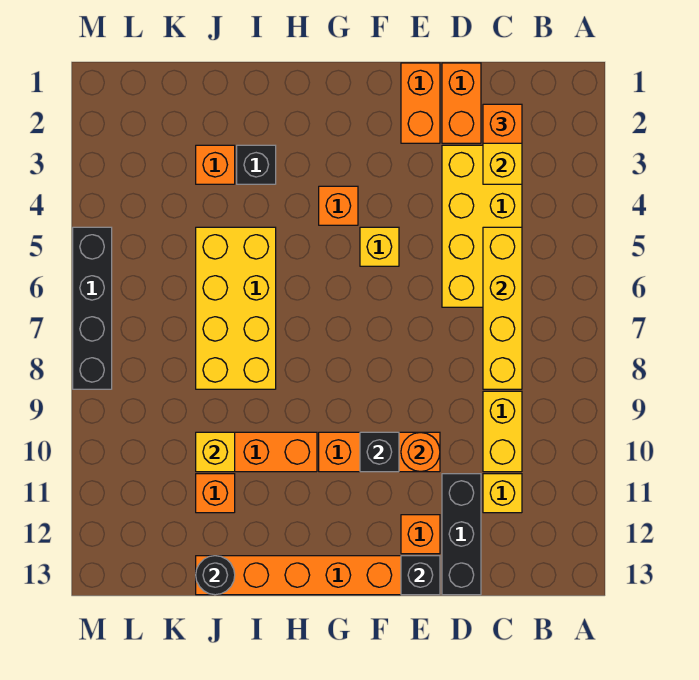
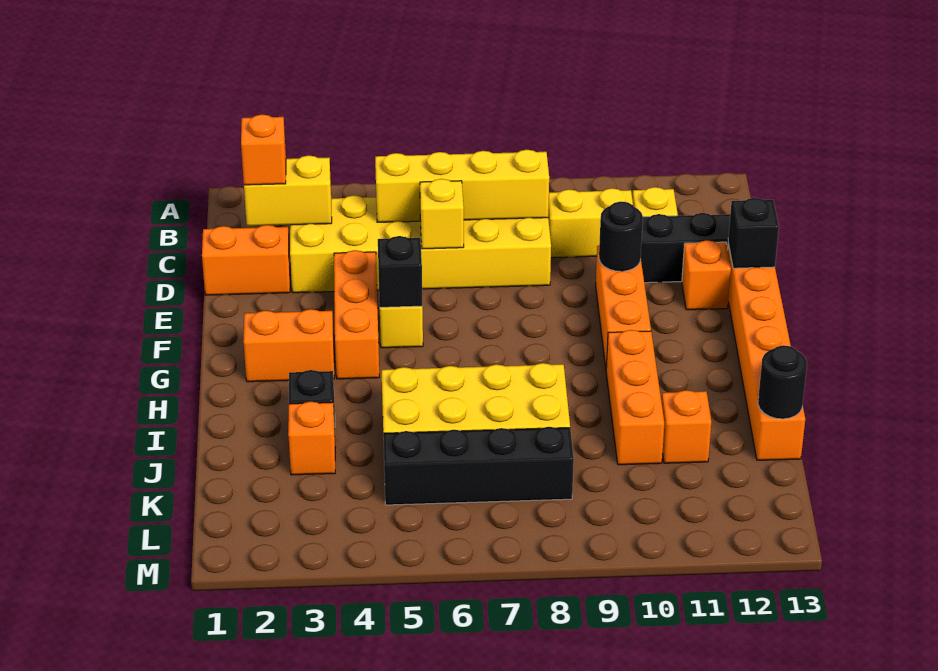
yellow 2x4 brick [442,145,522,307] -> yellow 2x6 brick [290,195,551,293]
orange 1x2 brick [401,63,440,143] -> orange 1x2 brick moved to [243,309,334,382]
orange 1x1 round brick [401,433,440,472] -> black 1x1 round brick [599,201,643,271]
black 1x1 brick [360,432,399,472] -> black 1x1 brick moved to [378,236,422,307]
orange 1x1 brick [319,186,358,225] -> orange 1x3 brick [334,250,379,379]
yellow 1x1 brick [196,432,235,472] -> yellow 1x1 brick moved to [420,179,464,249]
black 1x4 brick [73,227,112,389] -> black 1x4 brick moved to [383,427,574,505]

